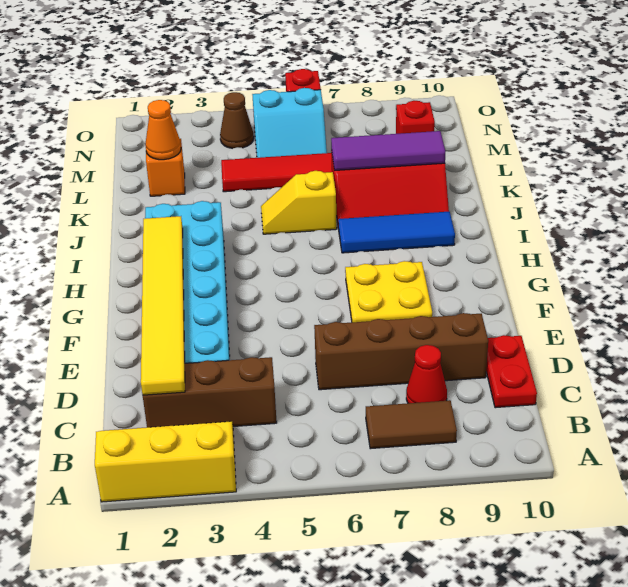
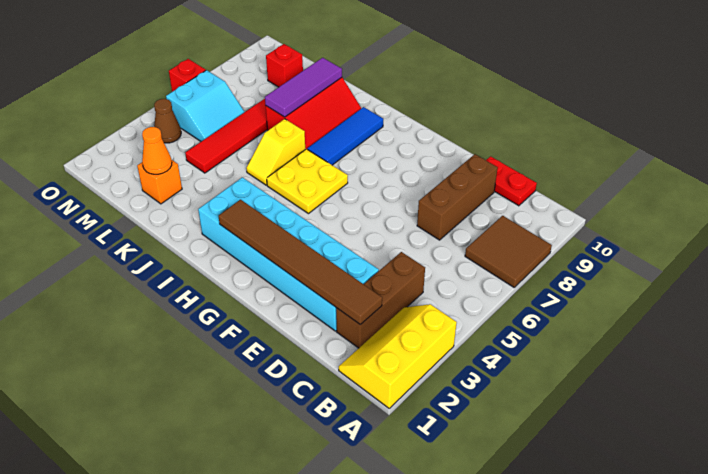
brown 1x2 tile [366,400,457,449] -> brown 2x2 tile [465,216,552,287]
yellow 1x6 tile [141,216,185,395] -> brown 1x6 tile [219,200,382,325]
red 1x1 cone [406,345,447,403] -> none
brown 1x4 brick [314,313,488,390] -> brown 1x3 brick [417,154,498,240]
yellow 2x2 plate [345,261,432,322] -> yellow 2x2 plate moved to [267,149,348,214]

